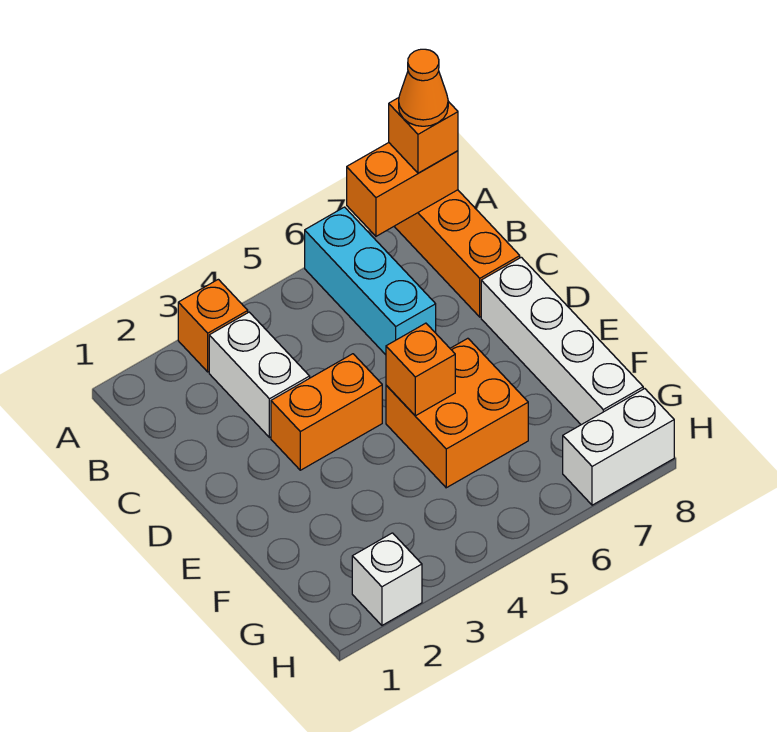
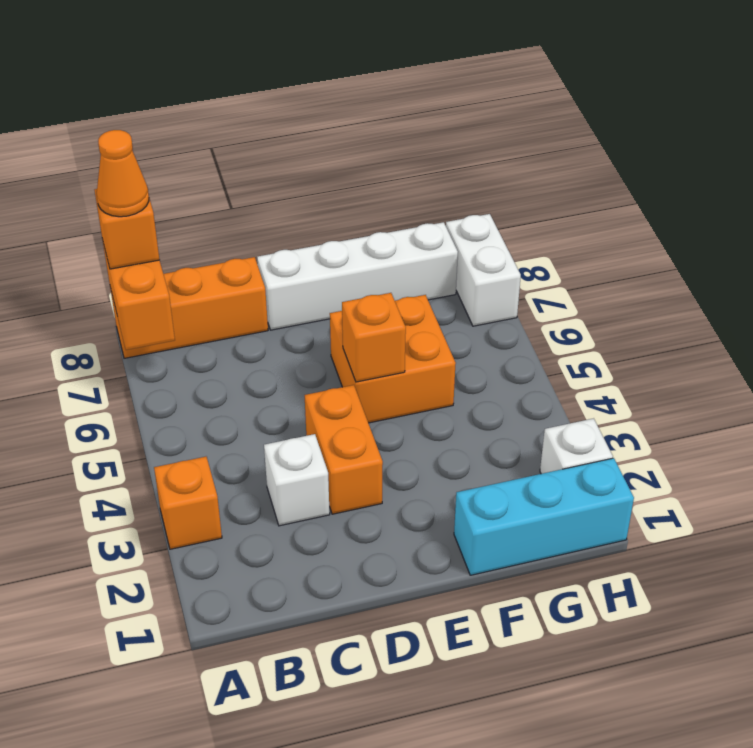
cyan 1x3 brick [305,207,436,355] -> cyan 1x3 brick moved to [454,458,634,575]
white 1x2 brick [209,312,310,438] -> white 1x1 brick [264,434,330,526]

